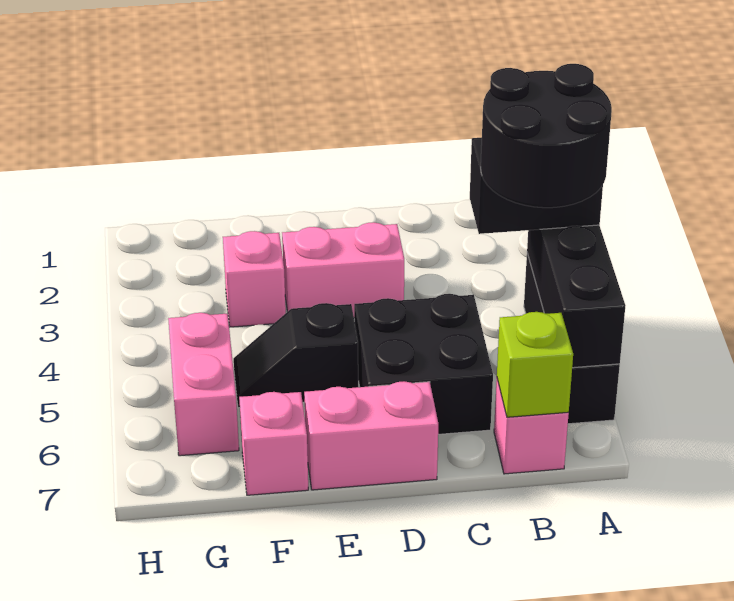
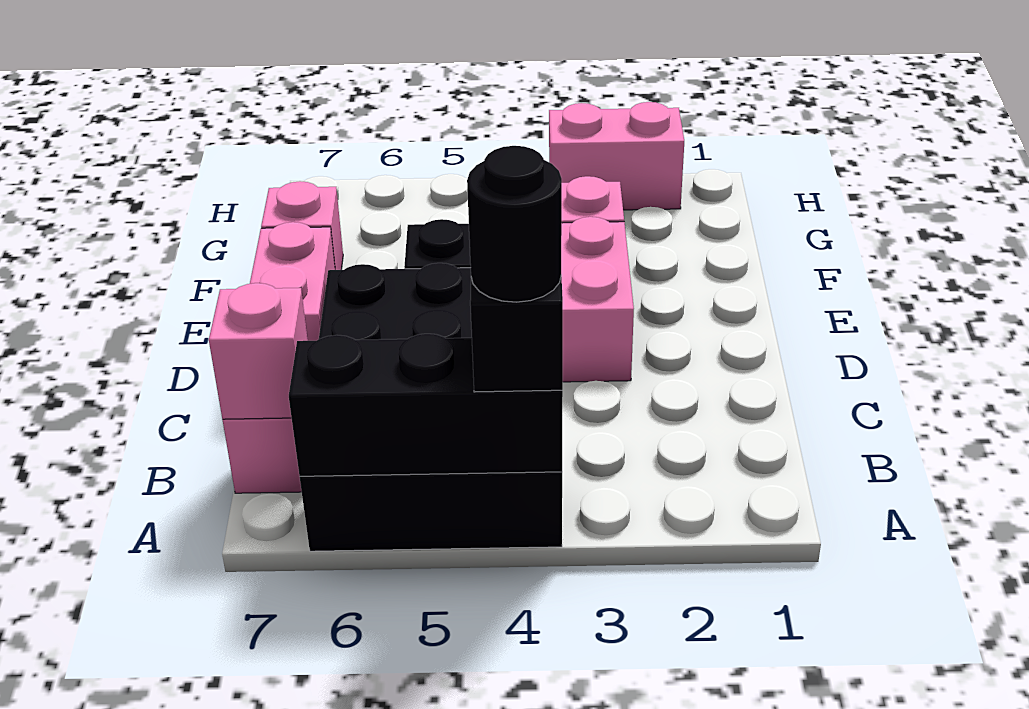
black 2x2 round brick [481,64,612,208] -> black 1x1 round brick [467,146,562,302]
lime 1x1 brick [497,312,573,417] -> pink 1x1 brick [209,283,308,419]
pink 1x2 brick [168,313,239,456] -> pink 1x2 brick moved to [549,102,684,210]

